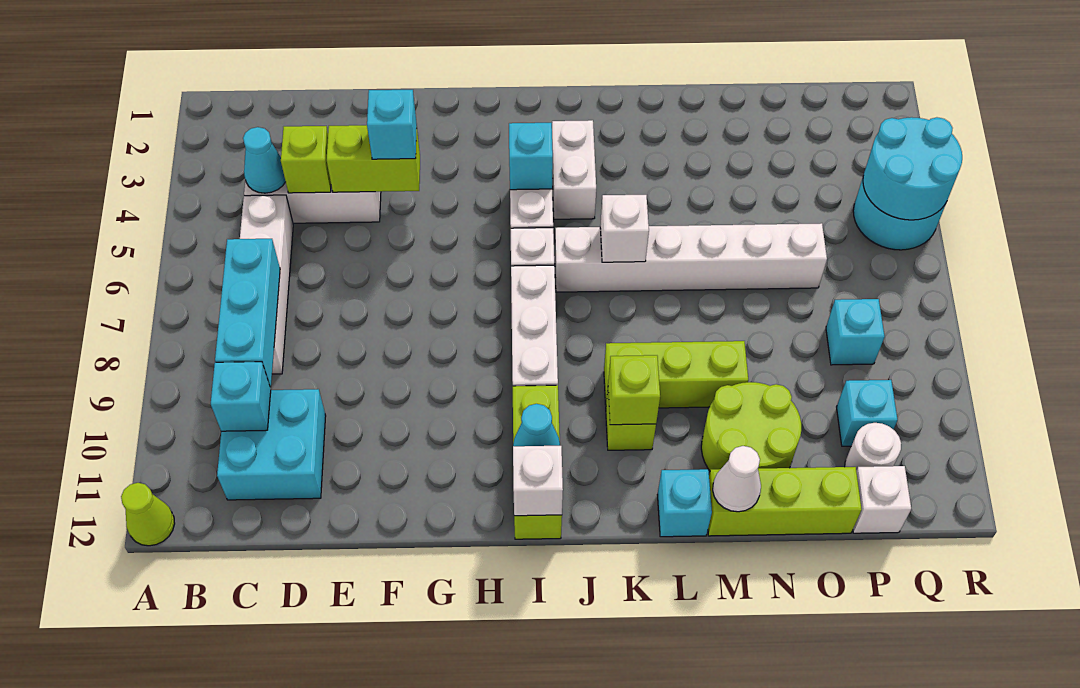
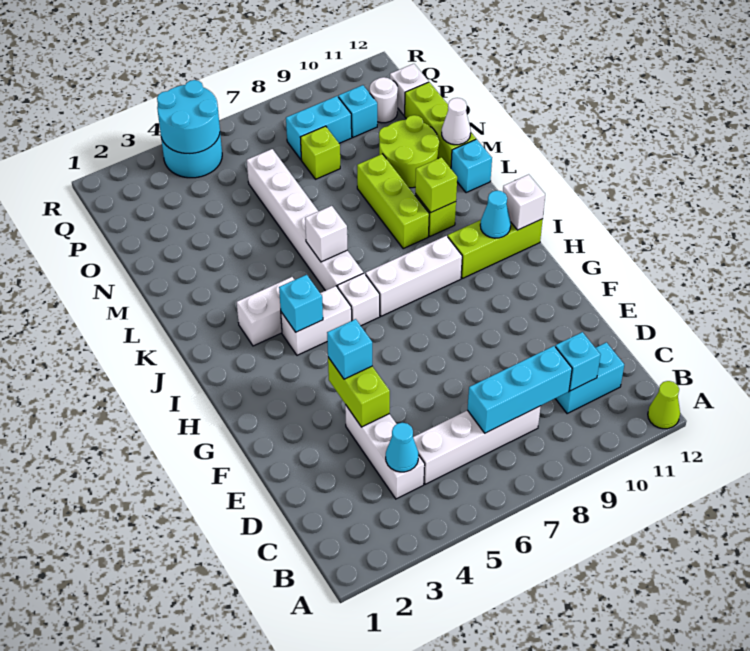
cyan 2x2 brick [217,389,326,500] -> cyan 1x2 brick [555,342,624,414]
lime 1x1 brick [281,126,331,193] -> lime 1x1 brick moved to [300,126,340,179]
cyan 1x1 brick [826,299,885,365] -> cyan 1x2 brick [286,96,352,160]

